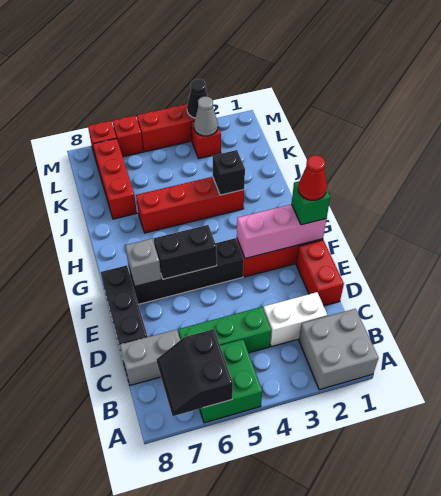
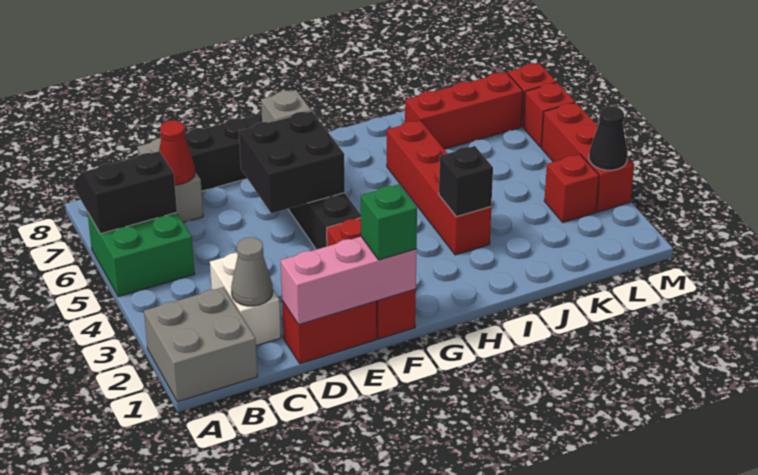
green 1x3 brick [178,307,271,353] -> none
pink 1x3 brick [237,204,326,258] -> pink 1x3 brick turned to [281,237,416,325]
red 1x1 cone [298,155,327,200] -> red 1x1 cone moved to [159,120,195,185]
black 1x2 brick [154,225,217,279] -> black 2x2 brick [239,111,345,213]
grey 1x1 cone [194,97,218,136] -> grey 1x1 cone moved to [231,237,273,306]

